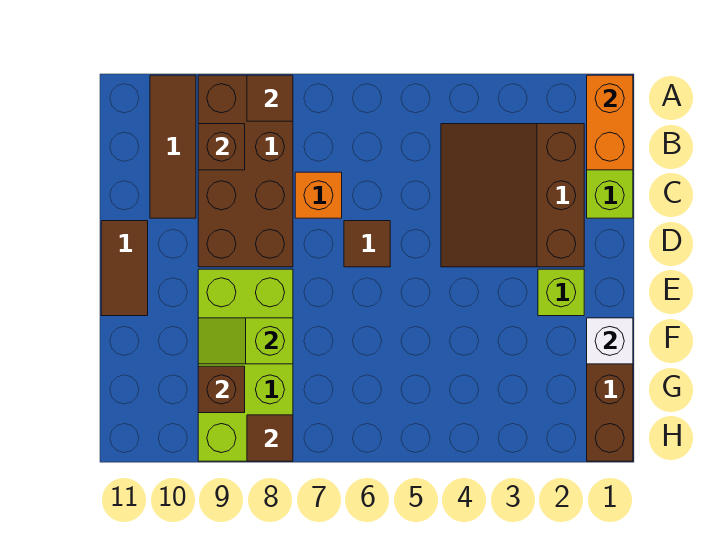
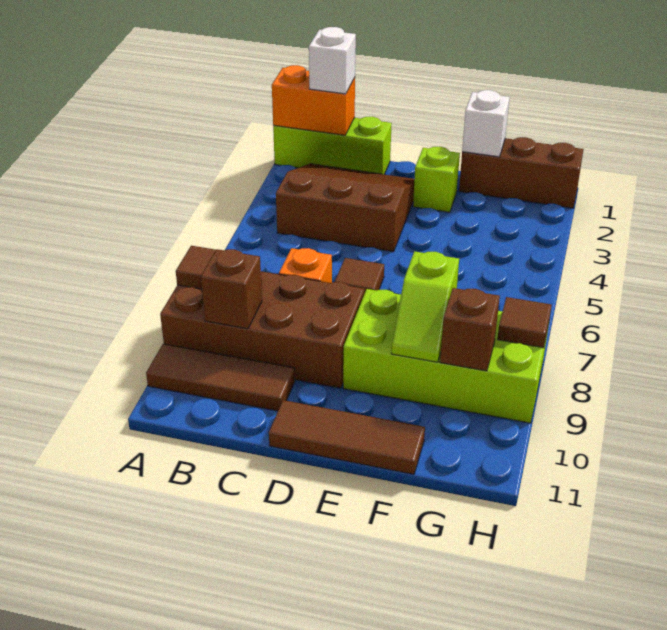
none -> white 1x1 brick [309,27,356,94]
brown 3x3 slope [441,124,584,267] -> brown 3x3 slope turned to [276,164,415,252]
brown 1x2 tile [101,221,148,316] -> brown 1x3 tile [269,400,425,474]

